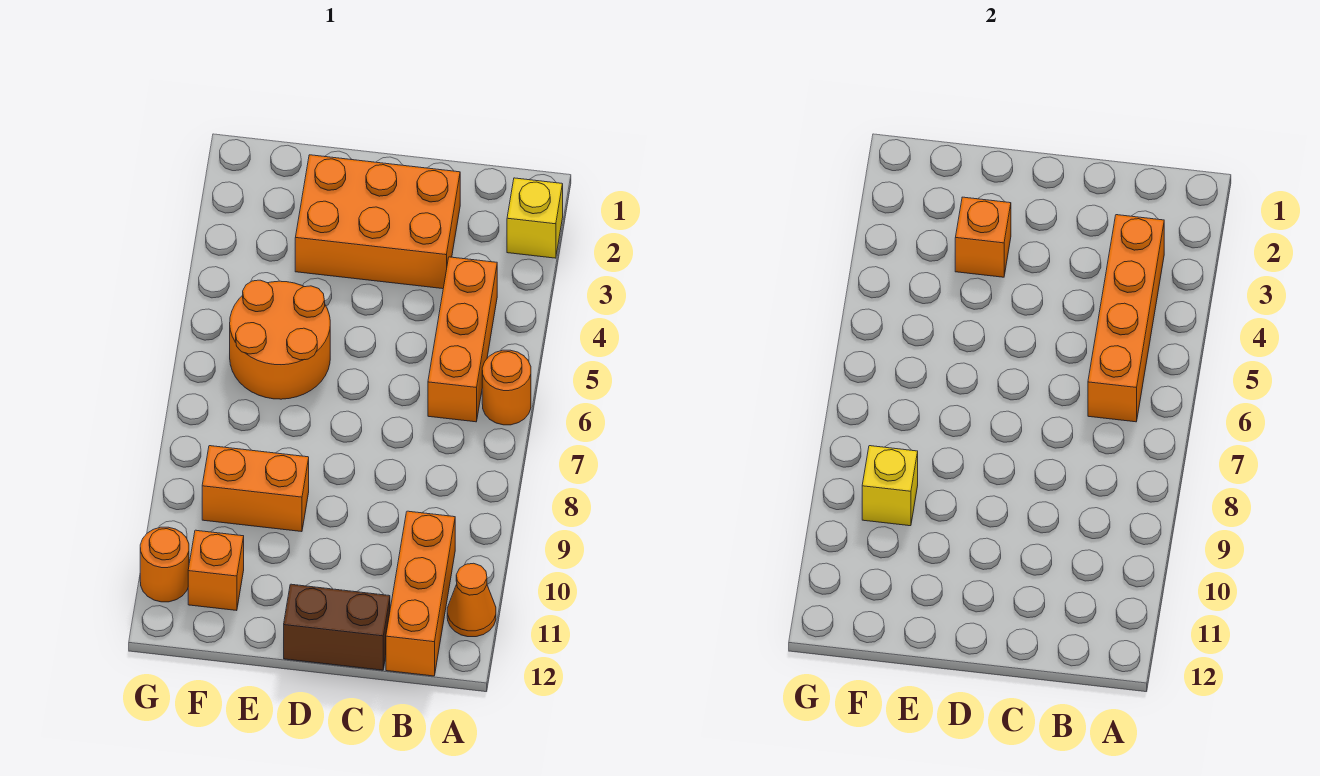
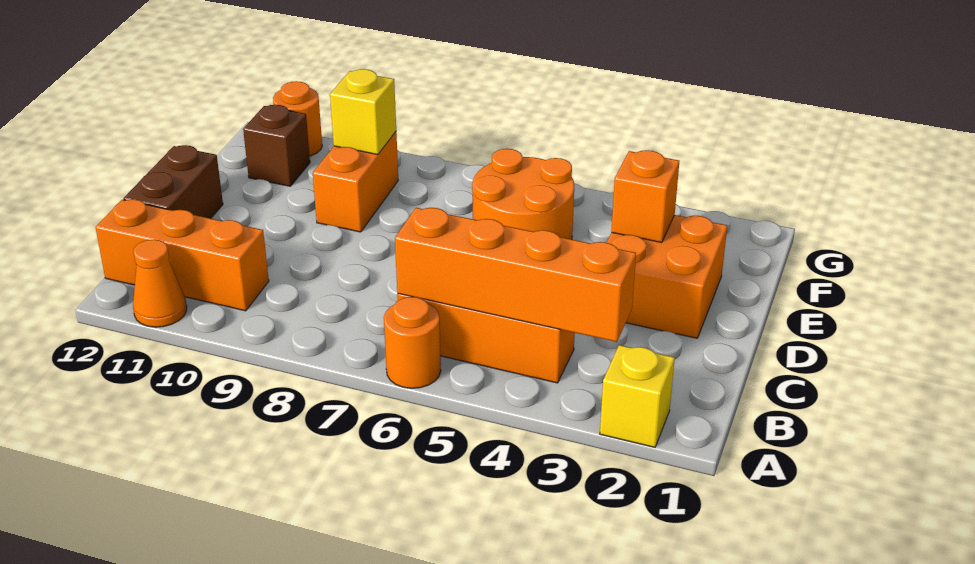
orange 2x3 brick [295,155,460,289] -> orange 2x2 brick [607,215,727,338]
orange 1x1 brick [188,530,244,611] -> brown 1x1 brick [243,105,310,186]

